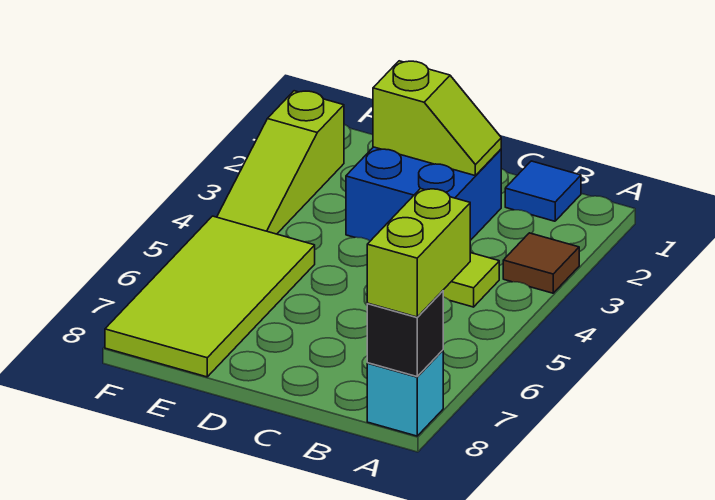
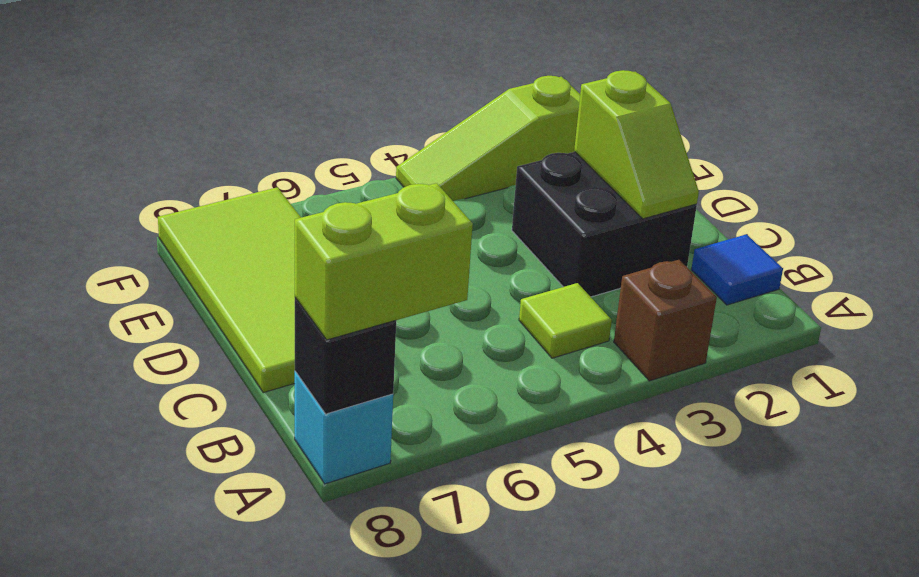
brown 1x1 tile [503,233,579,293] -> brown 1x1 brick [614,260,717,381]
blue 2x2 brick [346,147,501,241] -> black 2x2 brick [512,152,697,297]
lime 2x4 tile [105,216,315,377] -> lime 2x4 tile turned to [158,187,301,393]

